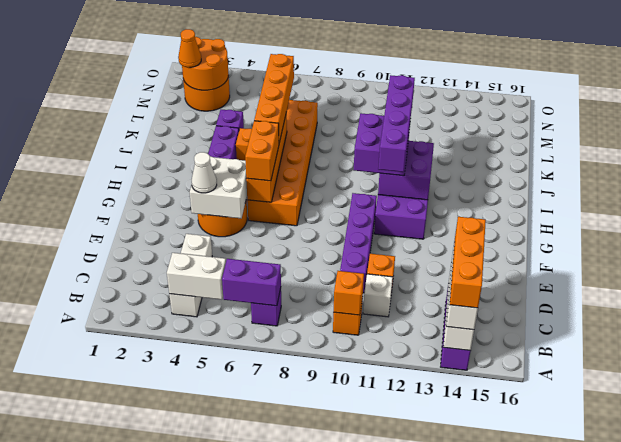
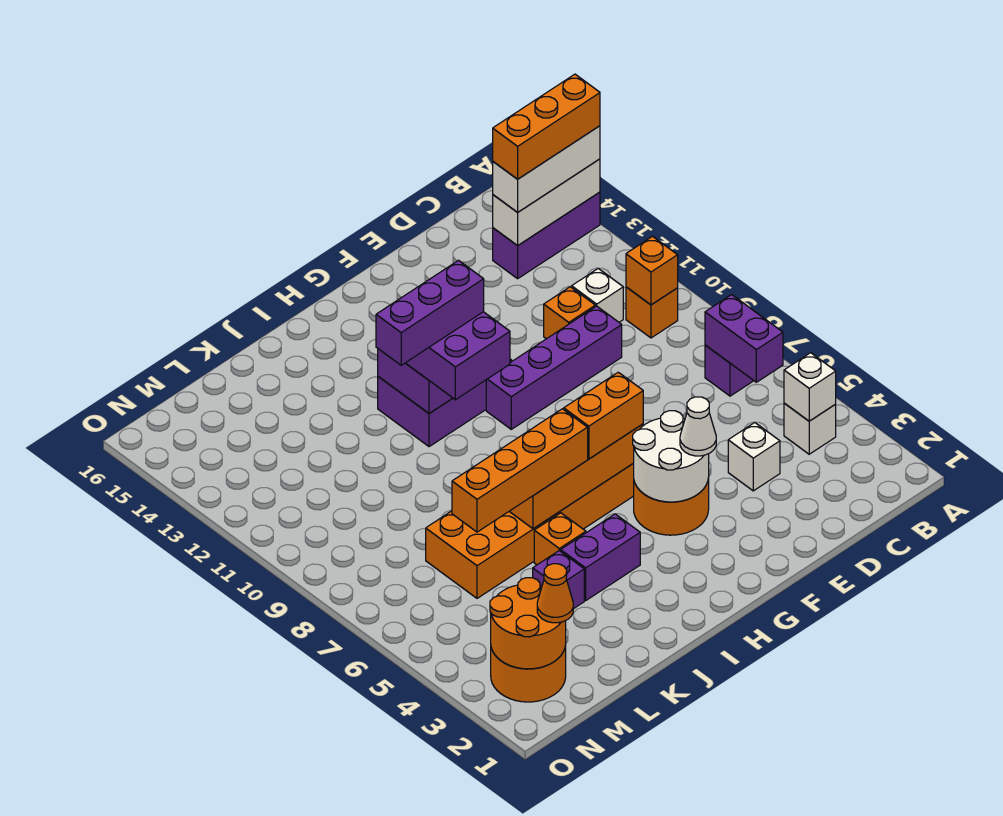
white 1x2 brick [167,253,226,300] -> white 1x1 brick [784,353,836,421]
white 2x2 brick [190,156,247,218] -> white 2x2 round brick [633,411,709,502]
purple 1x4 brick [378,75,415,172] -> purple 1x3 brick [376,260,484,365]

